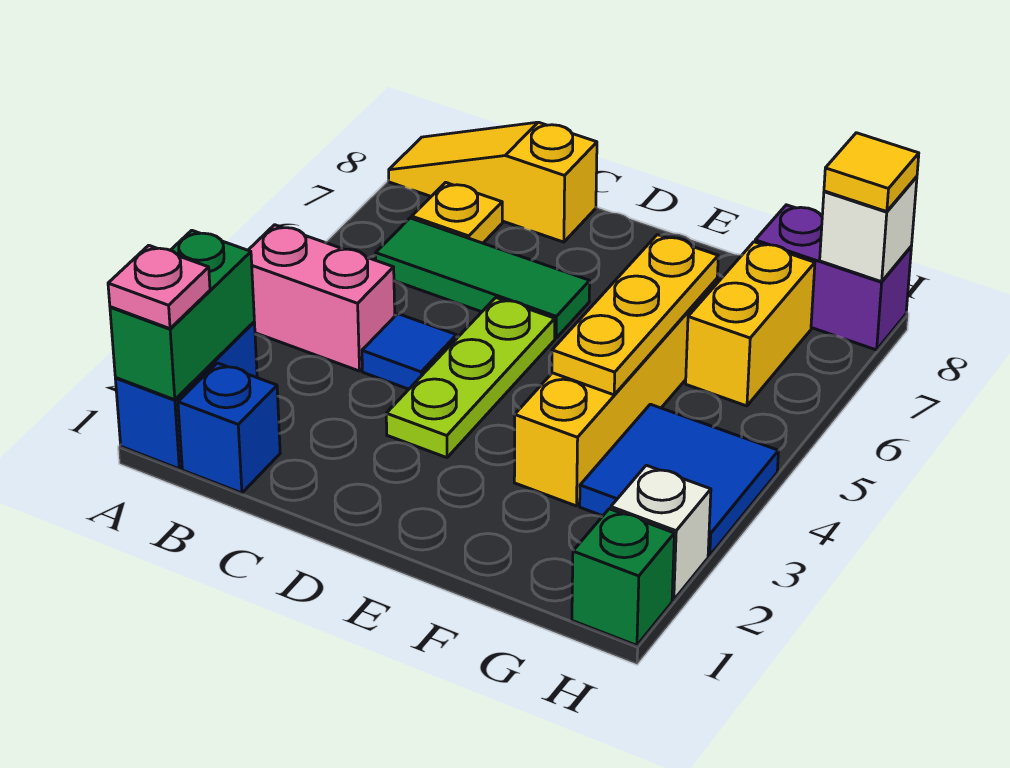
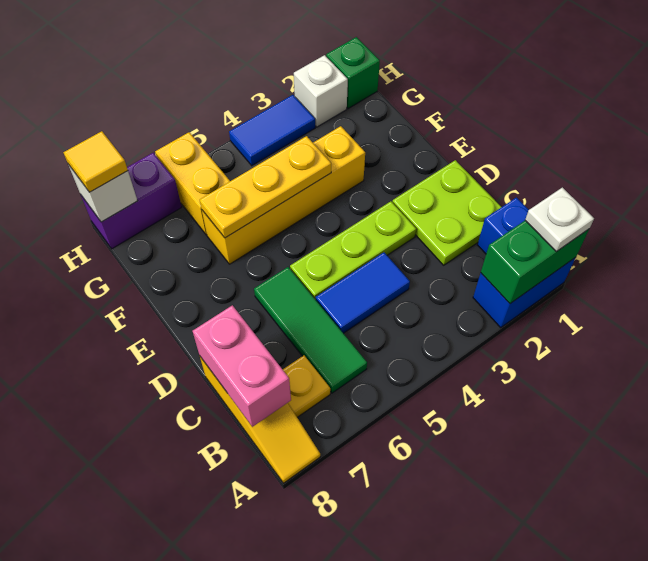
pink 1x1 plate [108,245,210,329] -> white 1x1 plate [525,187,594,252]
pink 1x2 brick [248,225,395,371] -> pink 1x2 brick moved to [193,305,291,427]
none -> lime 2x2 plate [392,160,501,265]
blue 1x1 tile [362,314,456,389] -> blue 1x2 tile [316,252,410,333]
blue 2x2 tile [580,404,779,556] -> blue 1x2 tile [229,95,315,166]
yellow 1x2 brick [686,242,815,406] -> yellow 1x2 brick turned to [155,132,230,235]
purple 1x2 brick [755,205,911,350] -> purple 1x2 brick turned to [81,153,182,249]

